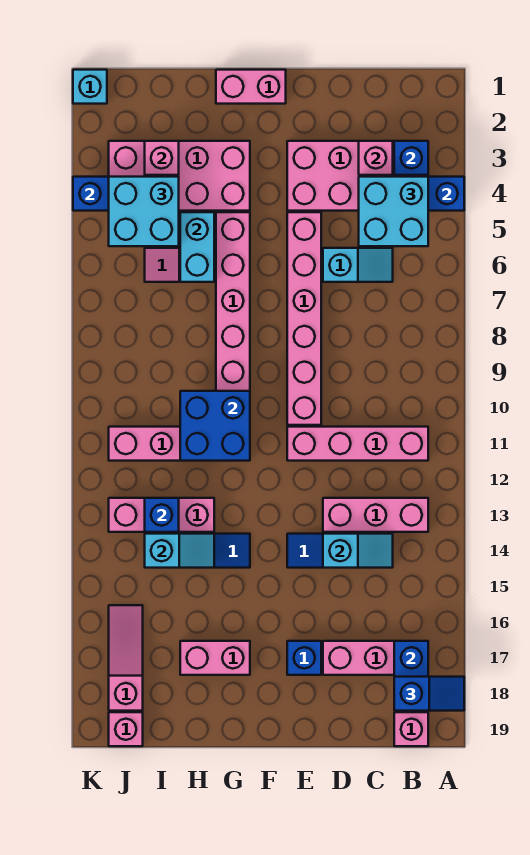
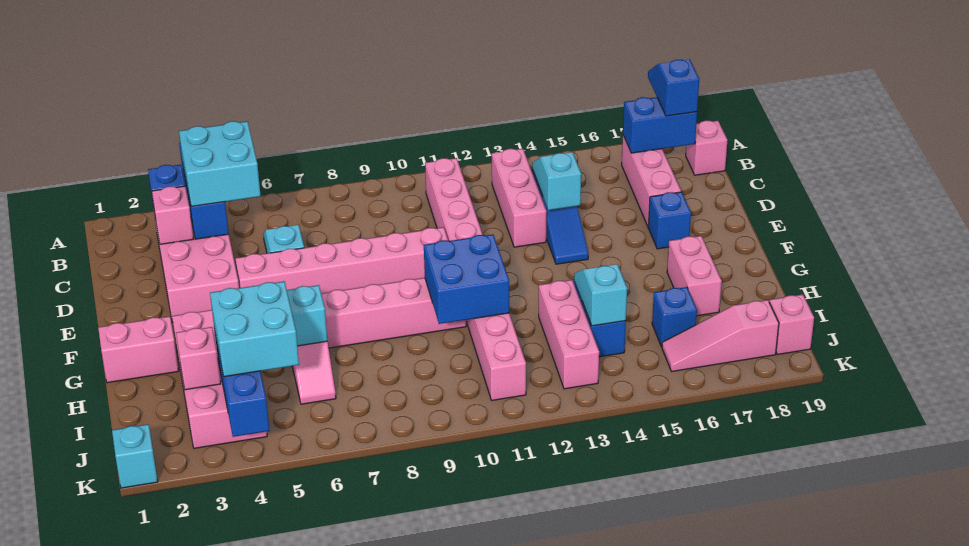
pink 1x2 brick [216,70,286,104] -> pink 1x2 brick turned to [98,316,179,383]
blue 1x1 brick [145,498,179,532] -> blue 1x1 brick moved to [652,287,697,347]

